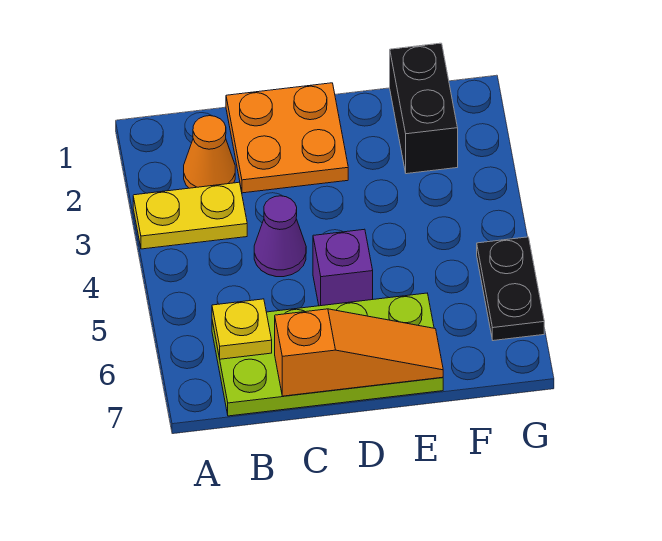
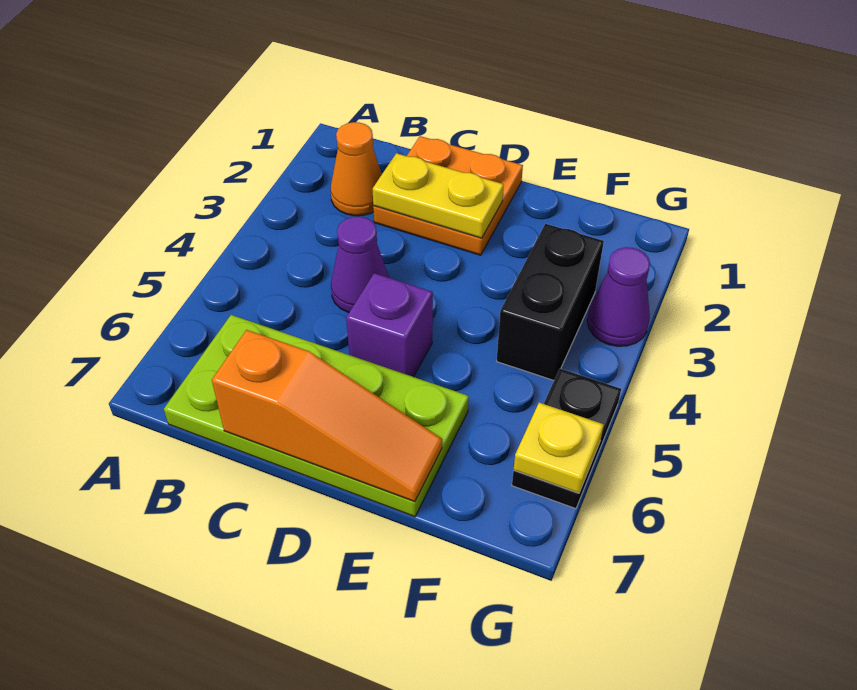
yellow 1x2 plate [133,182,247,249] -> yellow 1x2 plate moved to [373,153,504,238]
yellow 1x1 plate [212,299,272,359] -> yellow 1x1 plate moved to [514,403,604,493]
black 1x2 brick [390,43,458,174] -> black 1x2 brick moved to [497,224,604,380]
none -> purple 1x1 cone [587,247,650,346]

